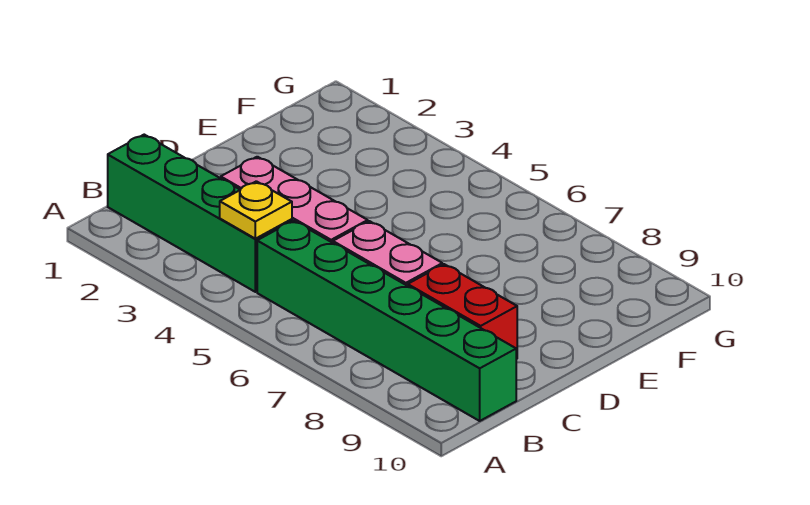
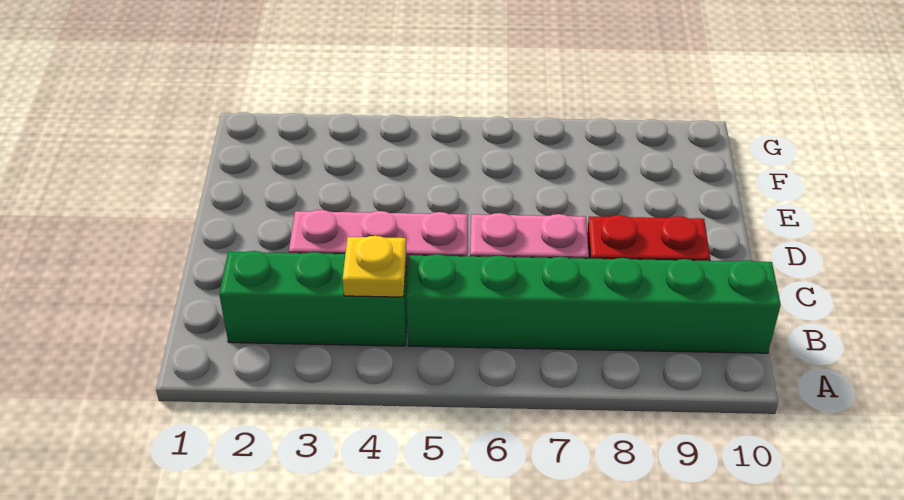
green 1x4 brick [108,135,292,292] -> green 1x3 brick [219,251,407,346]

